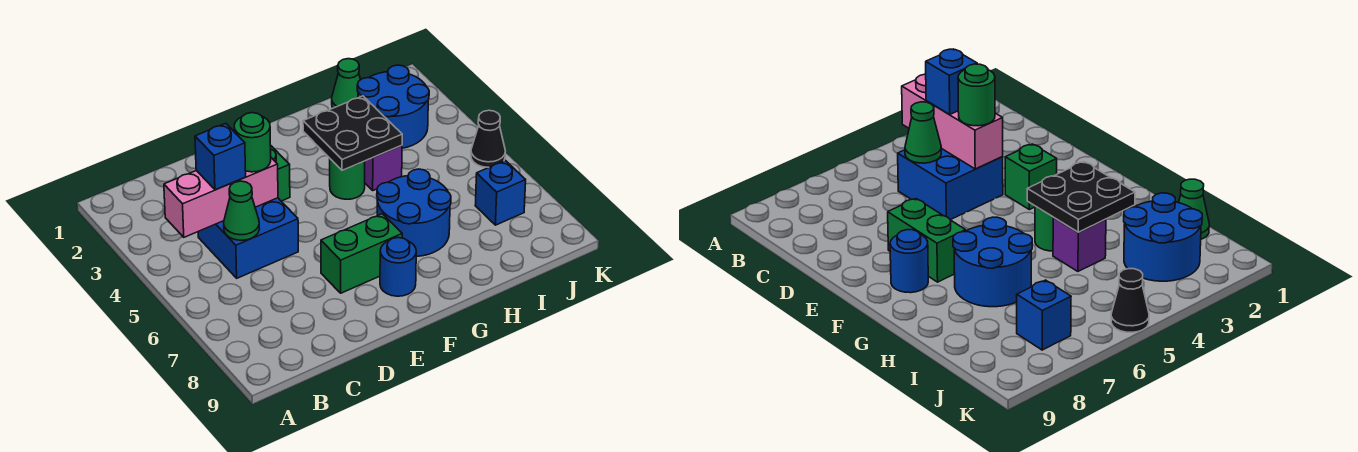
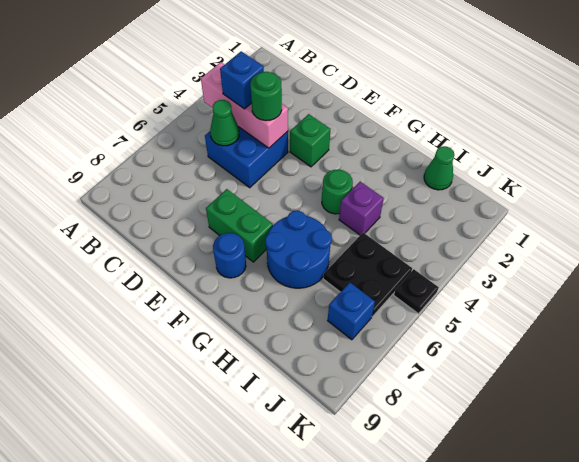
black 2x2 plate [303,96,402,170] -> black 2x2 plate moved to [323,233,412,317]
blue 2x2 round brick [357,65,429,148] -> none
black 1x1 cone [471,110,505,167] -> black 1x1 plate [394,269,439,314]

